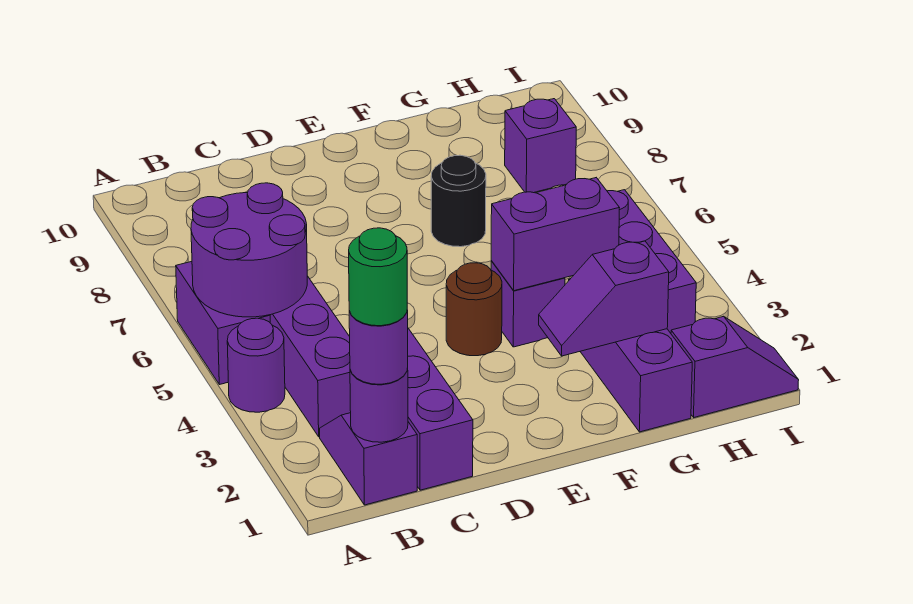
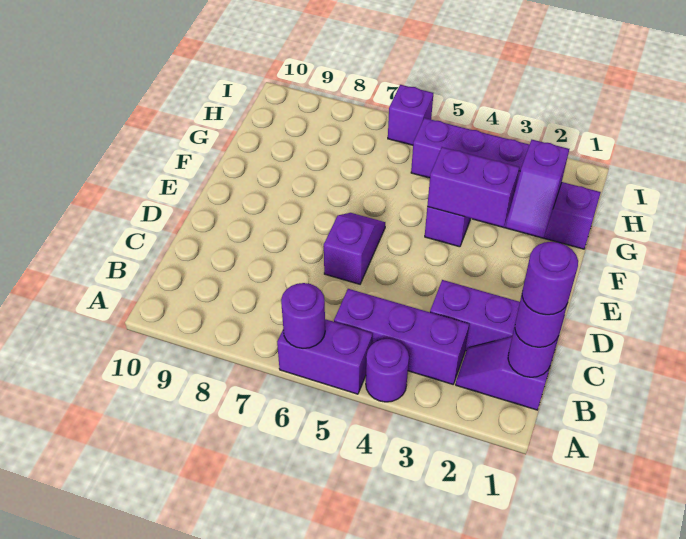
purple 2x2 round brick [191,183,307,317] -> purple 1x1 round brick [281,283,325,348]
green 1x1 round brick [349,228,407,326] -> purple 1x1 round brick [522,242,578,315]
brown 1x1 round brick [446,263,502,356] -> none
purple 1x2 brick [491,178,619,291] -> purple 1x2 brick turned to [427,147,519,227]
black 1x1 round brick [431,155,486,247] -> none
purple 1x2 slope [671,316,799,417] -> purple 1x2 slope moved to [324,213,385,284]
purple 1x1 brick [505,99,576,193] -> purple 1x1 brick moved to [388,85,433,145]

